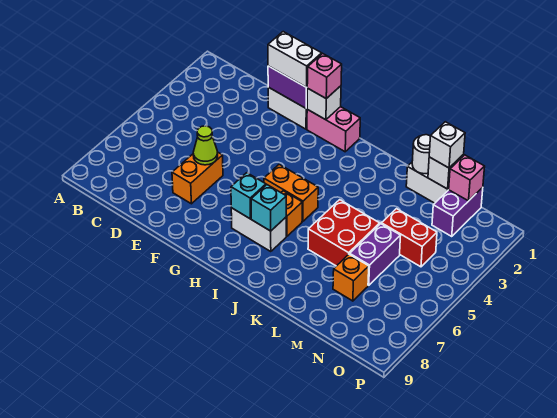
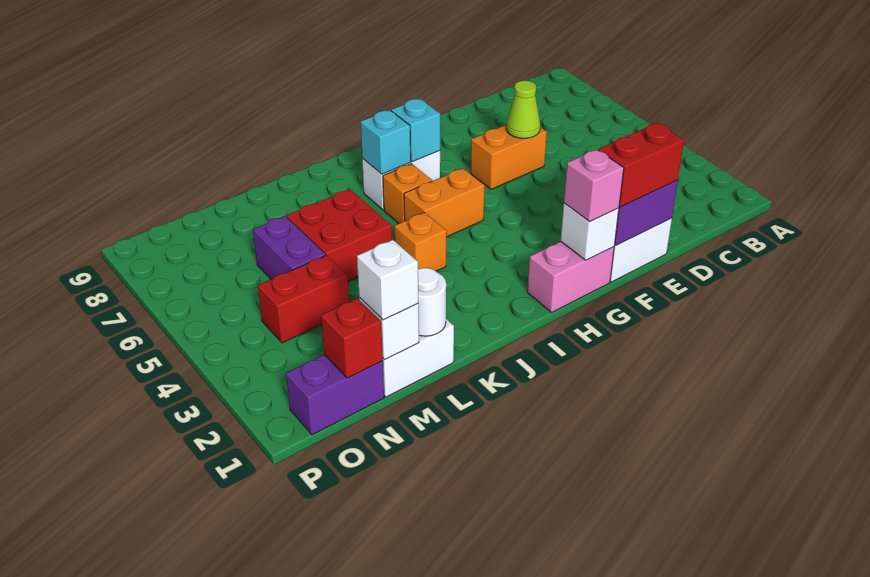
white 1x2 brick [268,32,322,87] -> red 1x2 brick [598,123,684,207]
orange 1x2 brick [172,152,223,204] -> orange 1x2 brick turned to [471,125,547,189]
orange 1x1 brick [333,254,369,301] -> orange 1x1 brick moved to [394,212,447,271]
purple 1x2 brick [432,187,483,236] -> purple 1x2 brick turned to [286,355,384,435]
pink 1x1 brick [448,155,485,201] -> red 1x1 brick [321,298,383,378]

